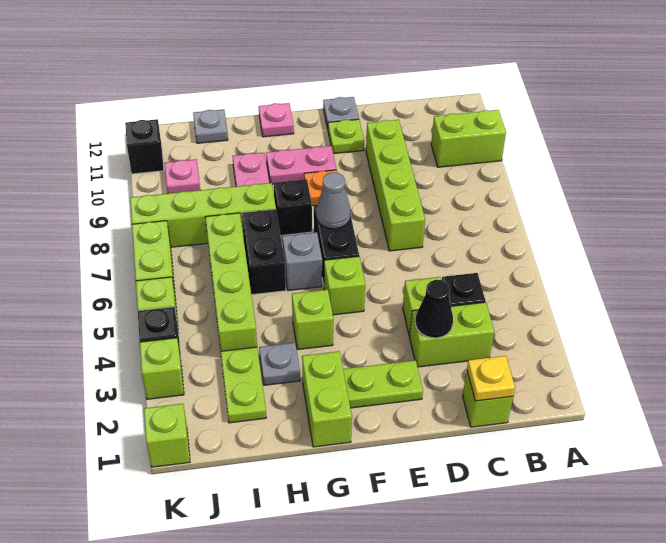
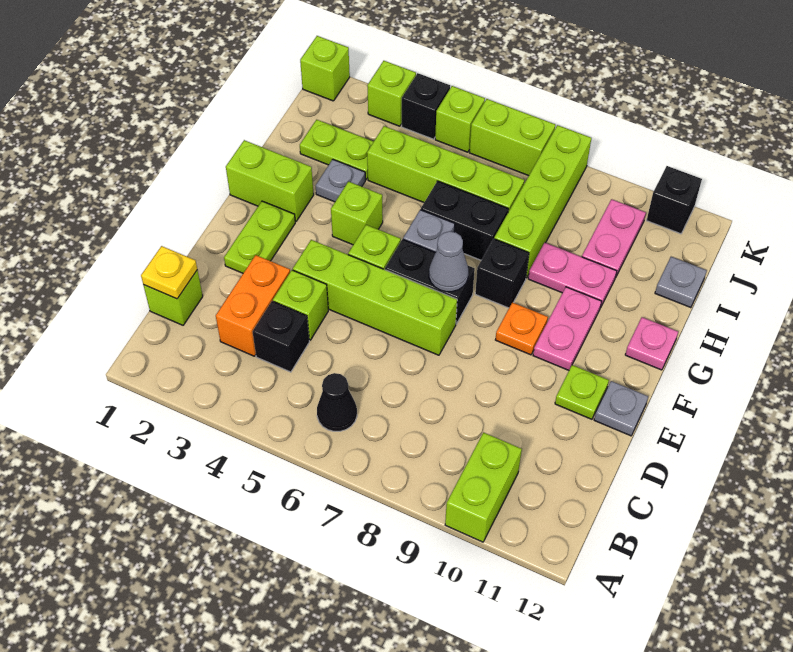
lime 1x2 brick [410,302,494,367] -> orange 1x2 brick [216,255,290,356]
black 1x1 cone [416,280,453,338] -> black 1x1 cone moved to [317,373,357,431]
lime 1x4 brick [366,120,425,251] -> lime 1x4 brick moved to [293,240,457,355]
pink 1x1 plate [164,159,200,193] -> pink 1x2 plate [582,199,646,278]

